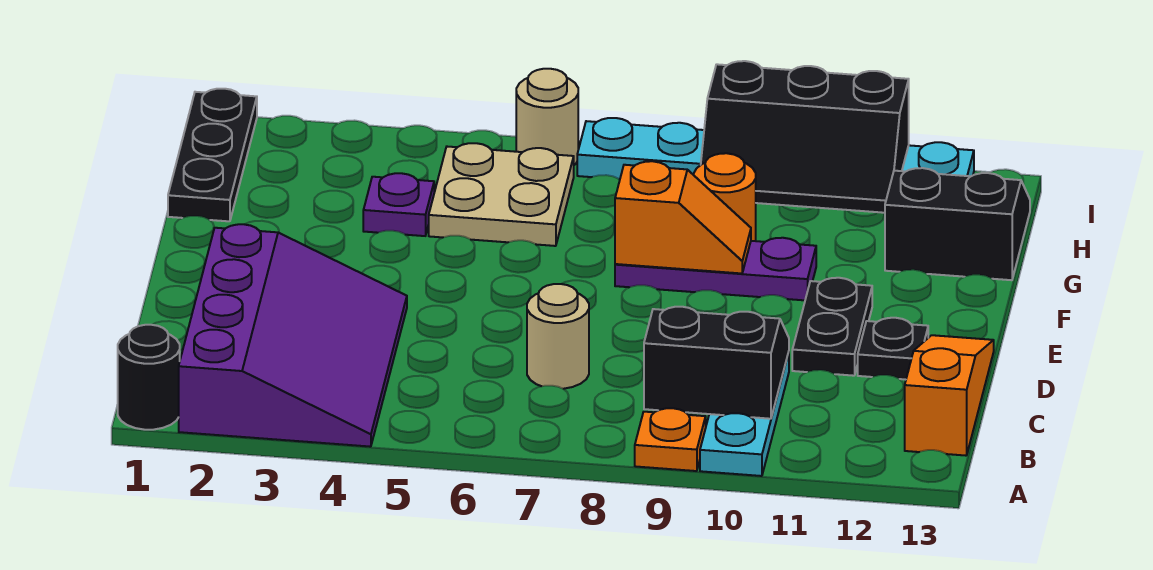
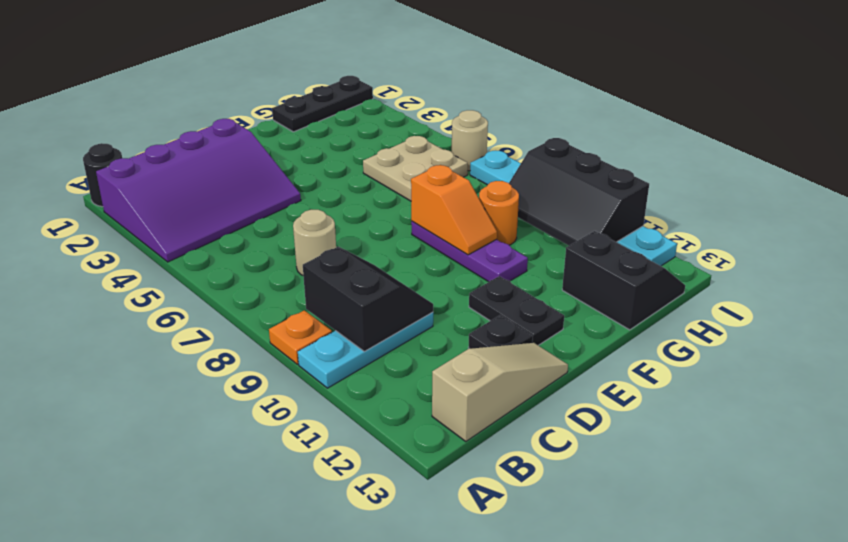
orange 1x3 slope [905,335,994,456] -> tan 1x3 slope [432,343,568,442]
black 1x2 plate [792,278,872,376] -> black 1x2 plate turned to [469,276,564,345]
purple 1x1 plate [363,173,434,236] -> none

